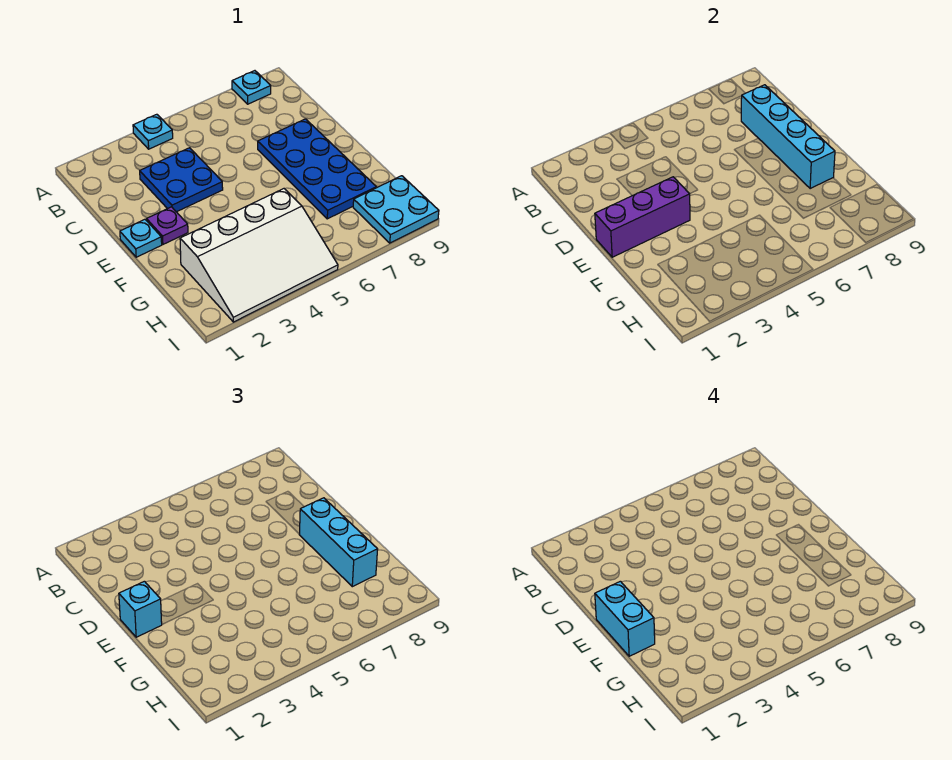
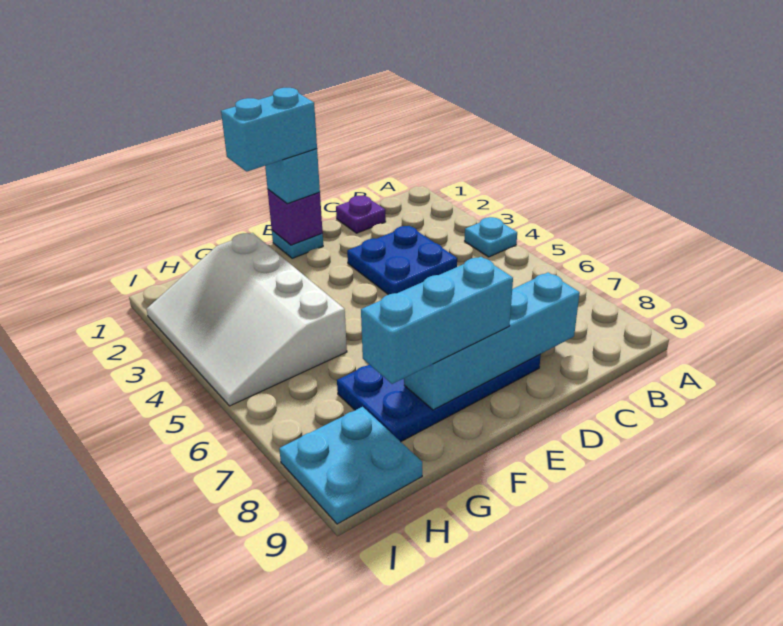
cyan 1x1 plate [232,71,271,104] -> none
purple 1x3 brick [595,177,690,257] -> purple 1x1 brick [268,190,323,245]
purple 1x1 plate [147,207,188,244] -> purple 1x1 plate moved to [336,196,386,233]

